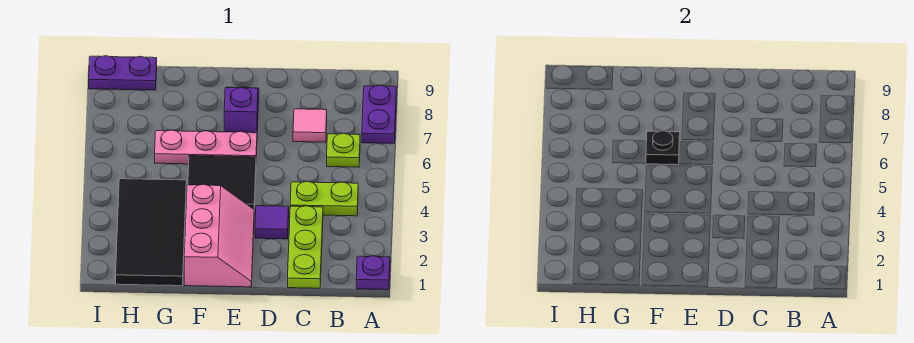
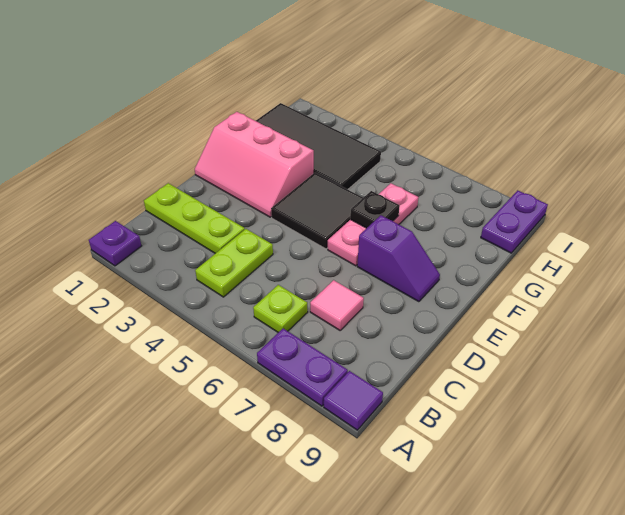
purple 1x1 tile [255,206,289,239] -> purple 1x1 tile moved to [324,371,383,430]

